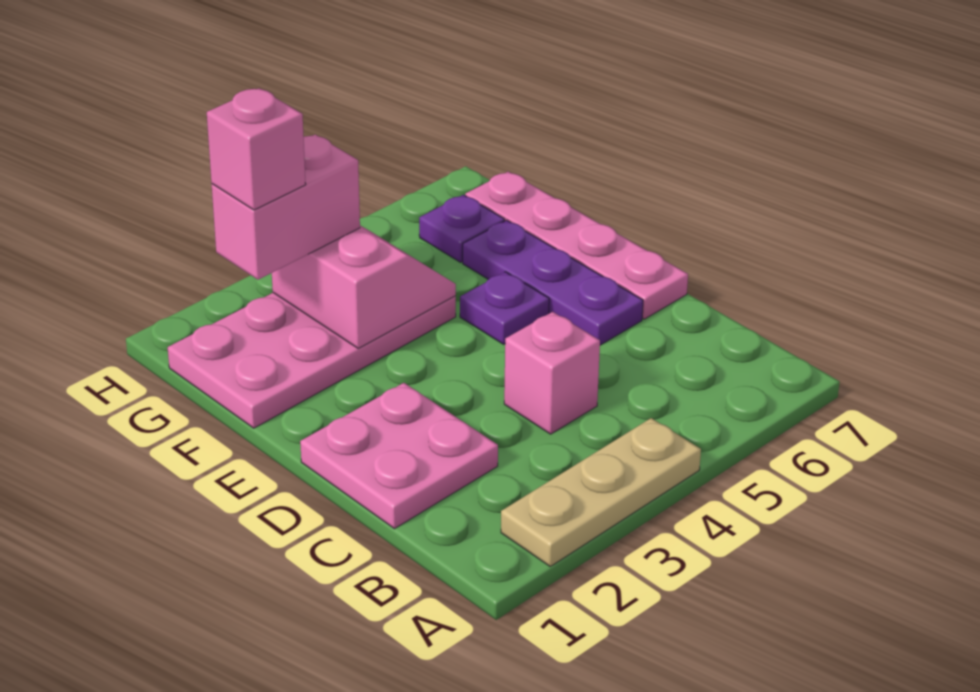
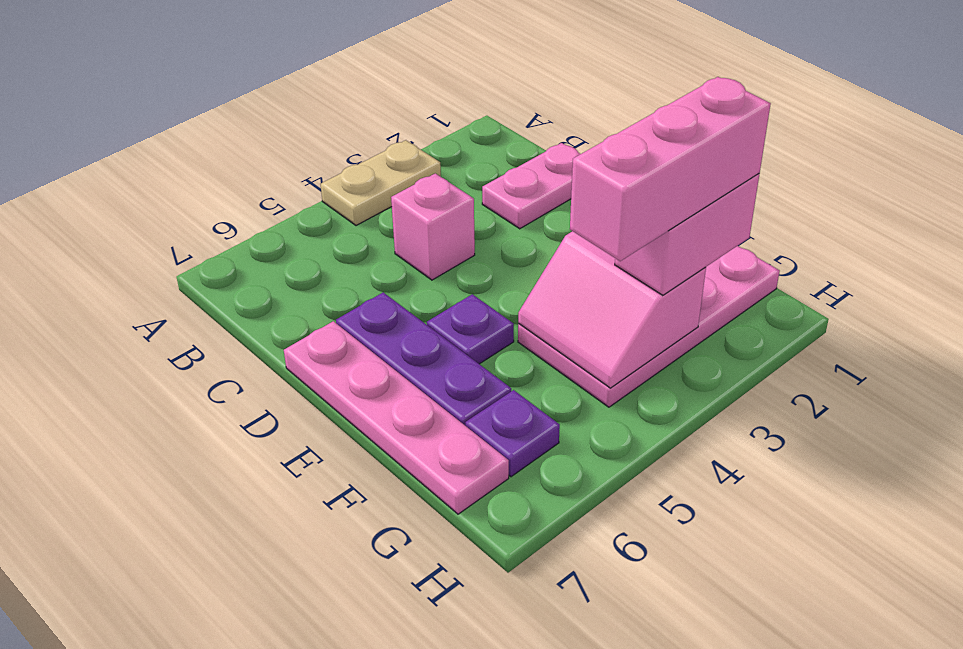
tan 1x3 plate [501,418,701,566] -> tan 1x2 plate [321,140,441,226]
pink 2x2 plate [300,383,498,529] -> pink 1x2 plate [482,143,580,229]
pink 1x1 brick [207,88,306,210] -> pink 1x3 brick [570,77,771,261]

